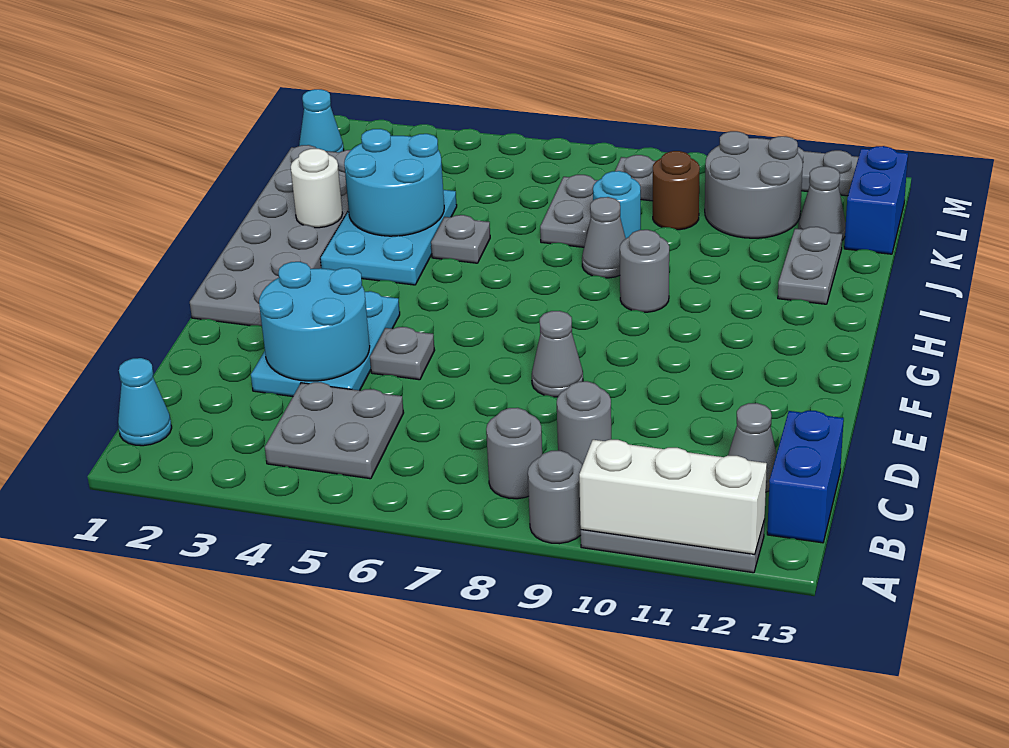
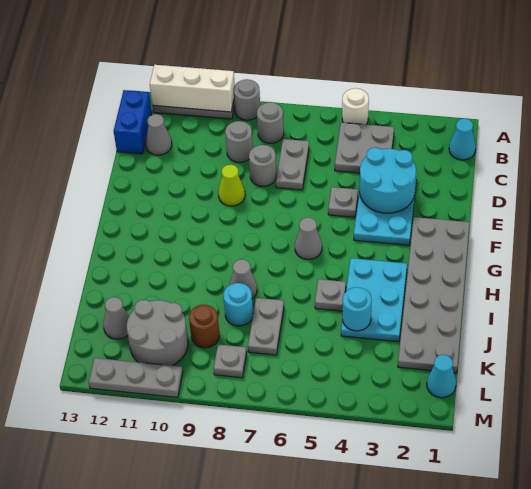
grey 1x1 cone [532,311,583,397] -> grey 1x1 cone moved to [295,217,322,259]
none -> lime 1x1 cone [218,165,245,206]
grey 1x1 round brick [620,230,669,312] -> grey 1x1 round brick moved to [249,145,277,186]
white 1x1 round brick [291,149,343,228] -> white 1x1 round brick moved to [342,88,369,125]
cyan 2x2 round brick [344,129,444,236] -> cyan 1x1 round brick [343,287,372,331]
grey 1x2 plate [778,227,842,304] -> grey 1x2 plate moved to [276,139,309,190]
blue 1x2 brick [844,146,908,254] -> none

